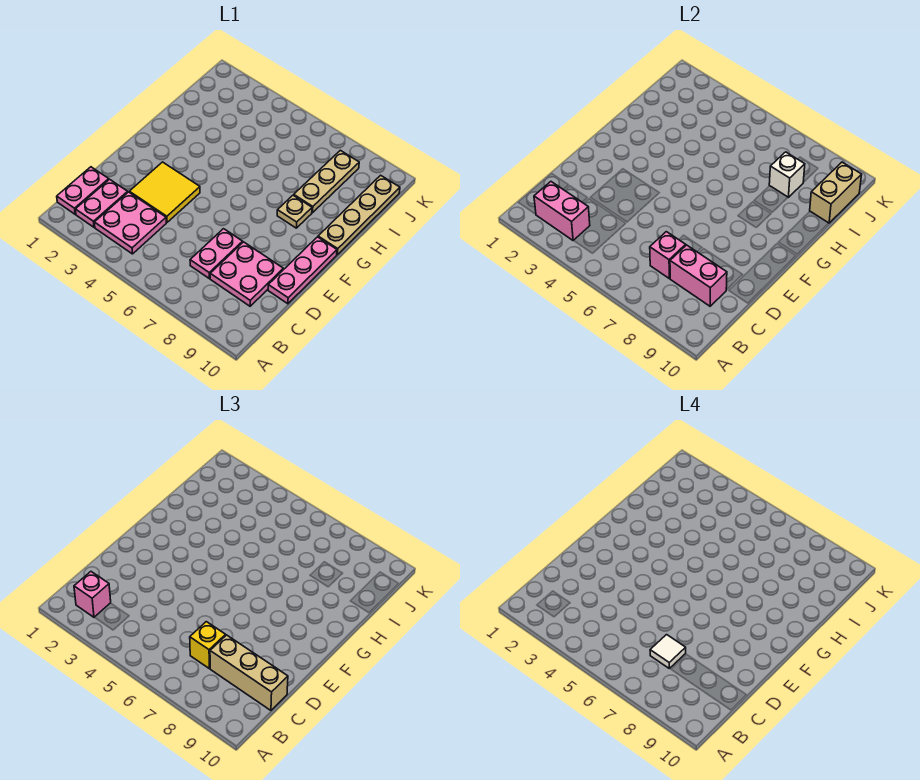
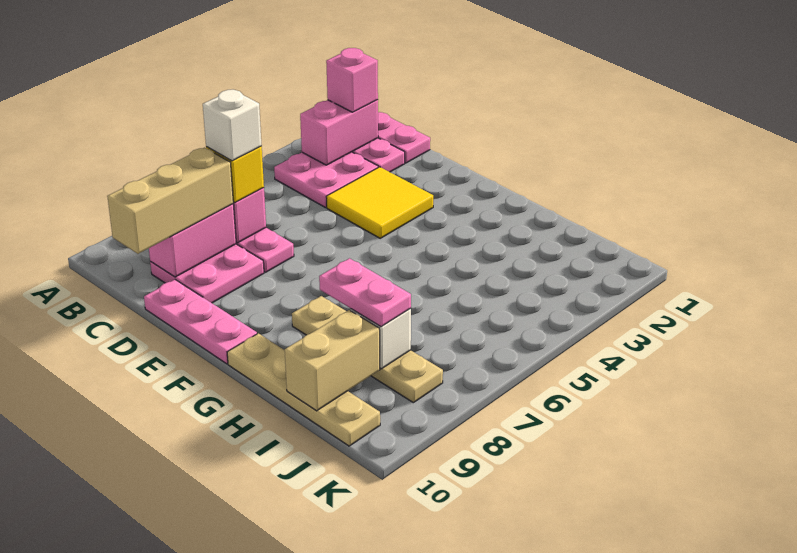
white 1x1 tile [650,635,686,668] -> white 1x1 brick [203,90,262,161]
none -> pink 1x2 plate [319,258,411,327]
tan 1x2 brick [810,162,862,223] -> tan 1x2 brick turned to [285,310,380,411]

